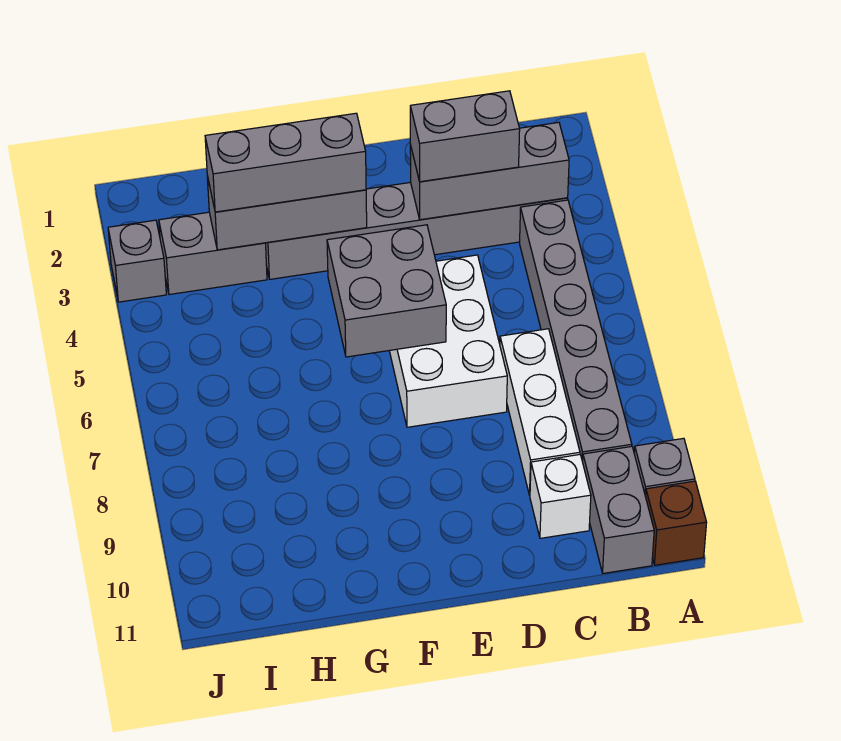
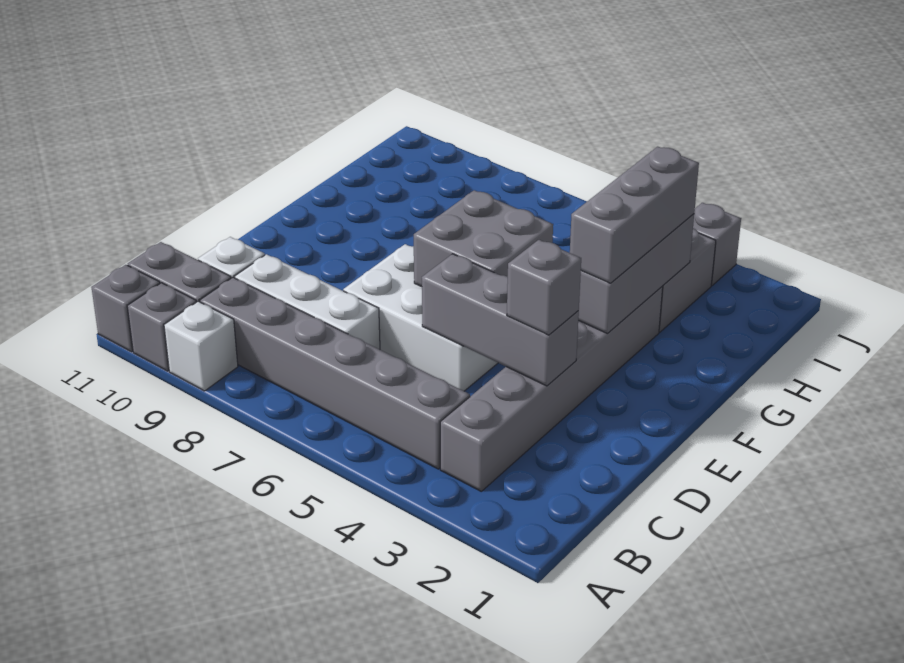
none -> white 1x1 brick [164,301,238,391]
brown 1x1 brick [646,481,707,565] -> grey 1x1 brick [91,265,160,352]
grey 1x3 brick [410,122,569,220] -> grey 1x3 brick turned to [422,254,579,386]
grey 1x2 brick [410,91,520,182] -> grey 1x1 brick [507,240,581,335]

